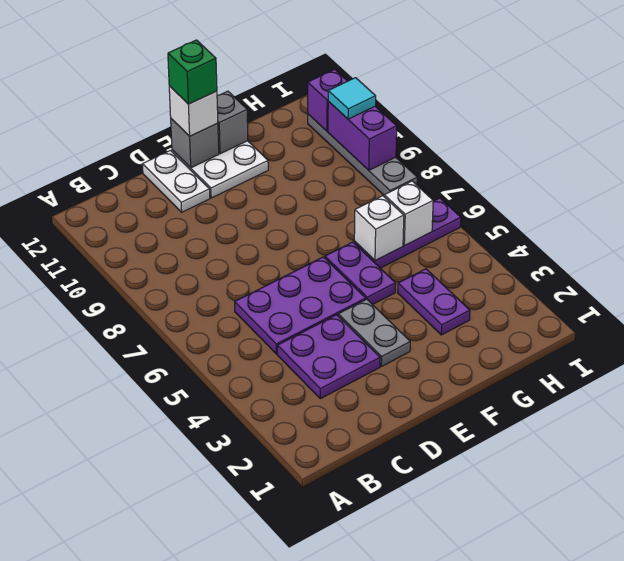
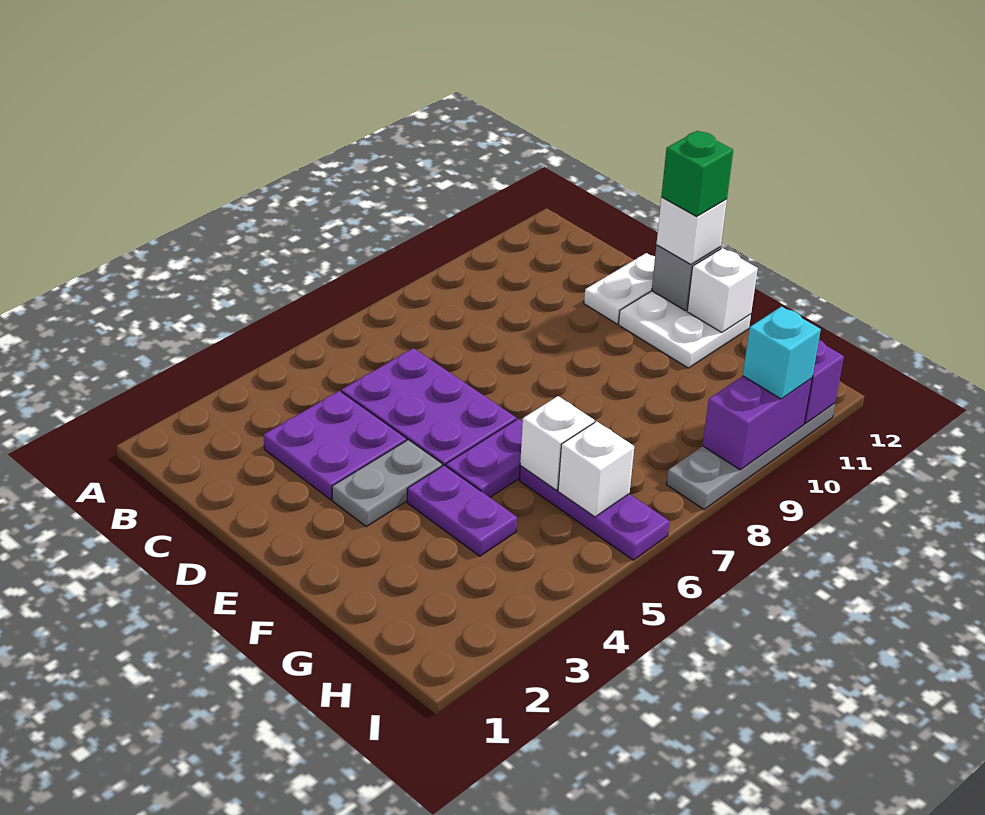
grey 1x1 brick [217,91,248,154] -> white 1x1 brick [687,248,758,332]
purple 1x2 plate [398,269,470,335] -> purple 1x2 plate turned to [407,465,517,556]
cyan 1x1 tile [328,78,376,119] -> cyan 1x1 brick [743,306,821,399]

